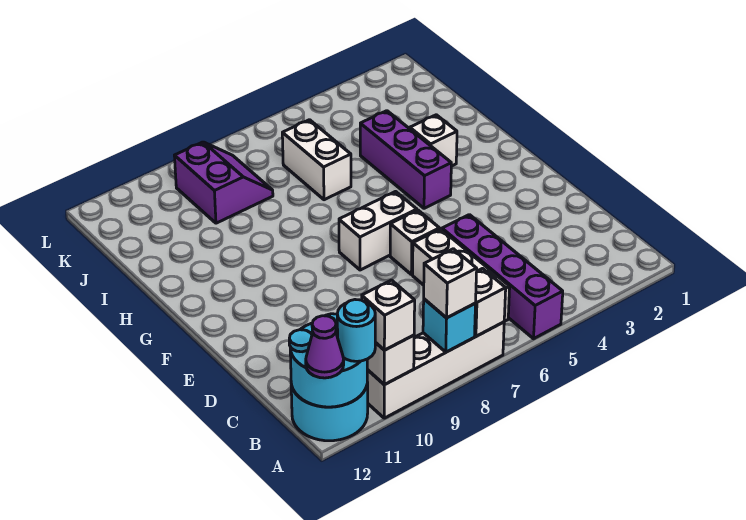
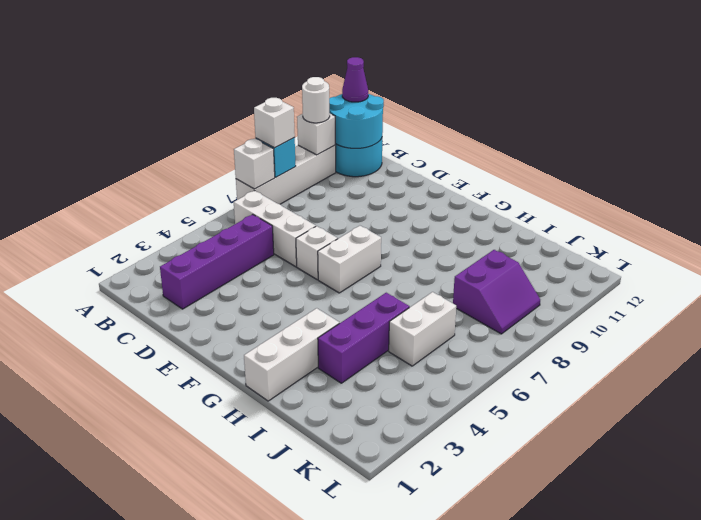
purple 1x4 brick [442,215,563,339] -> purple 1x4 brick turned to [160,214,274,309]
white 1x1 brick [362,280,415,350] -> white 1x1 round brick [302,77,330,123]
cyan 1x1 round brick [337,300,375,361] -> none
purple 1x3 brick [360,111,451,208] -> purple 1x3 brick turned to [318,293,410,383]
white 1x1 brick [410,115,457,166] -> white 1x3 brick [244,308,339,401]
white 1x2 brick [282,120,351,200] -> white 1x2 brick turned to [389,292,456,366]
purple 2x2 slope [174,142,273,223] -> purple 2x2 slope turned to [453,250,540,334]

